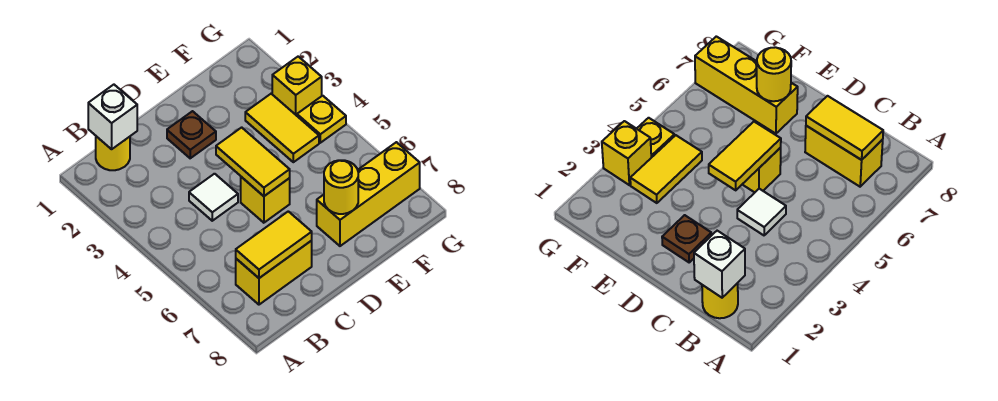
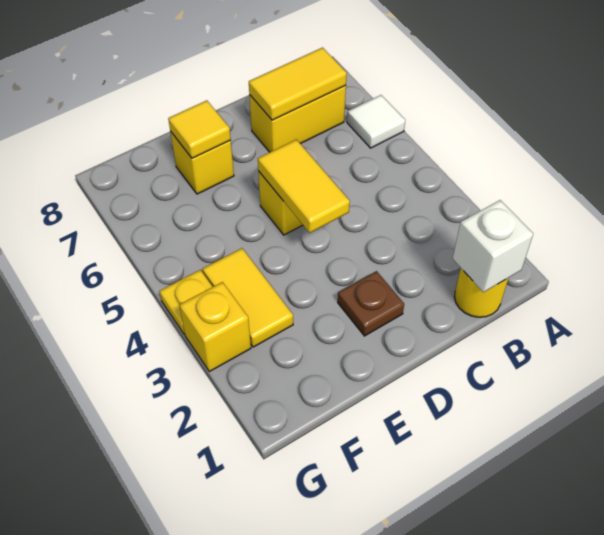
white 1x1 tile [189,174,238,221] -> white 1x1 tile moved to [347,95,405,148]
yellow 1x3 brick [317,142,420,246] -> yellow 1x1 brick [170,131,234,194]
yellow 1x1 round brick [324,160,358,214] -> yellow 1x1 tile [168,100,231,158]

